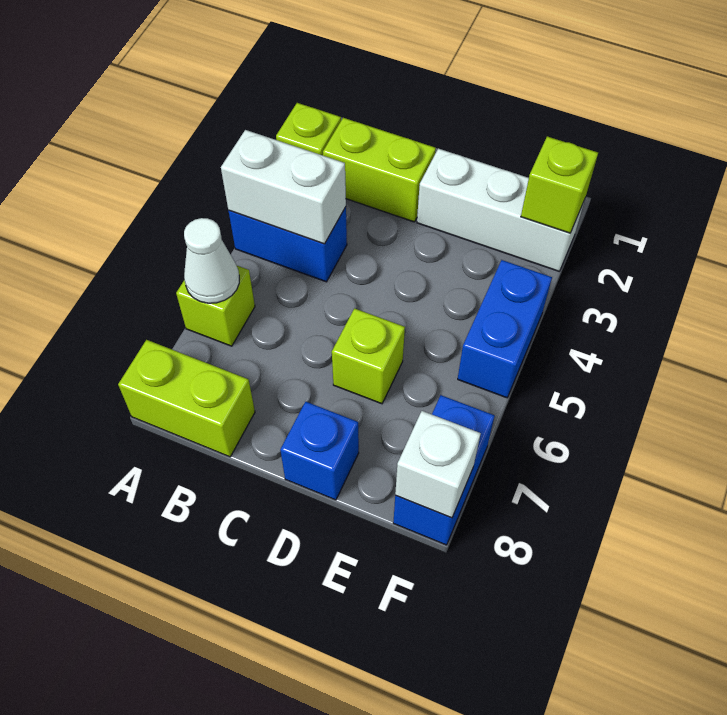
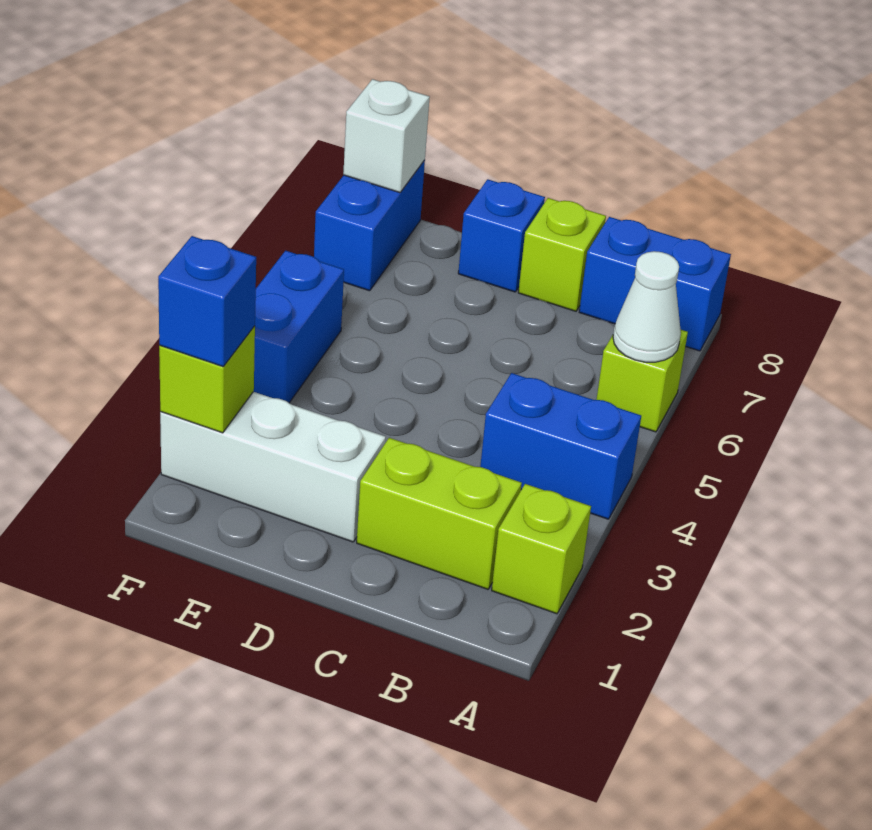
white 1x2 brick [221,130,346,244] -> none
lime 1x2 brick [118,340,255,457] -> blue 1x2 brick [579,217,731,351]
lime 1x1 brick [332,308,405,404] -> lime 1x1 brick moved to [518,198,606,311]
none -> blue 1x1 brick [158,236,256,367]

